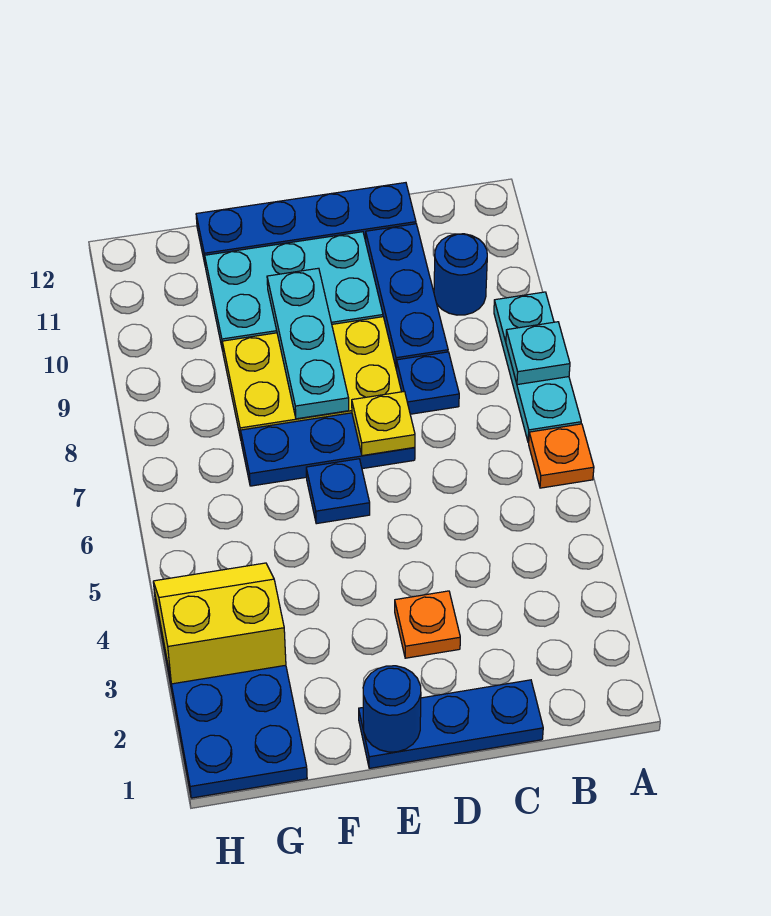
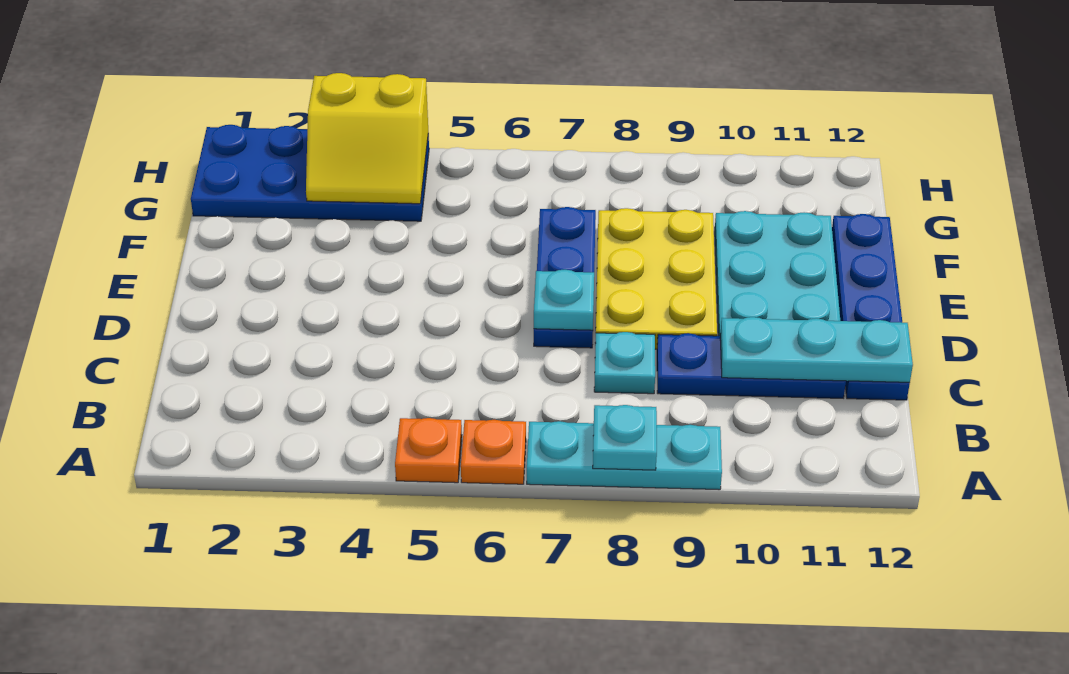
blue 1x1 round brick [434,234,487,315] -> none
blue 1x3 plate [359,680,543,768] -> none
blue 1x1 plate [397,352,459,414] -> cyan 1x1 plate [594,332,655,394]
orange 1x1 plate [395,591,460,658] -> orange 1x1 plate moved to [395,418,462,483]
yellow 1x1 plate [352,391,415,456] -> cyan 1x1 plate [534,270,594,330]
blue 1x1 round brick [363,666,421,752] -> none
blue 1x1 plate [306,459,370,524] -> none
cyan 1x3 plate [267,268,349,419] -> cyan 1x3 plate moved to [720,317,913,382]
yellow 2x2 slope [153,563,286,684] -> yellow 2x2 slope turned to [306,73,428,204]

